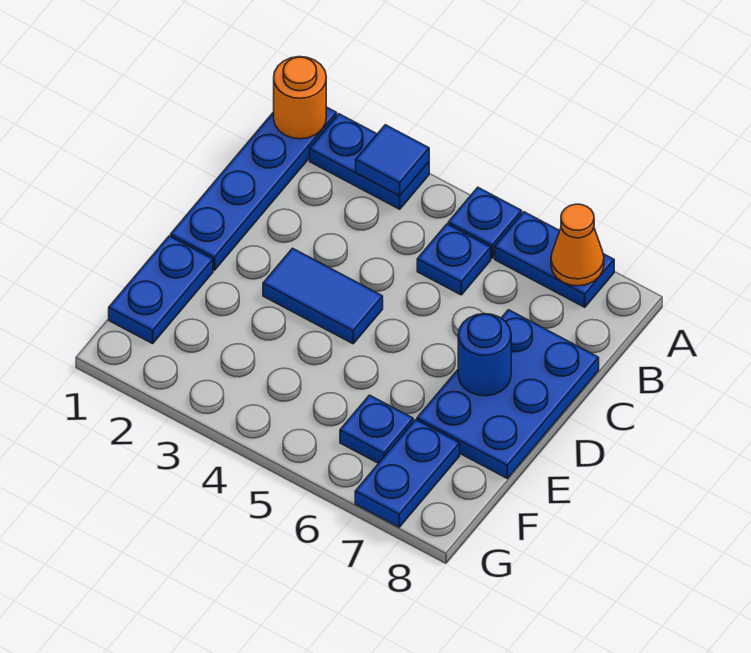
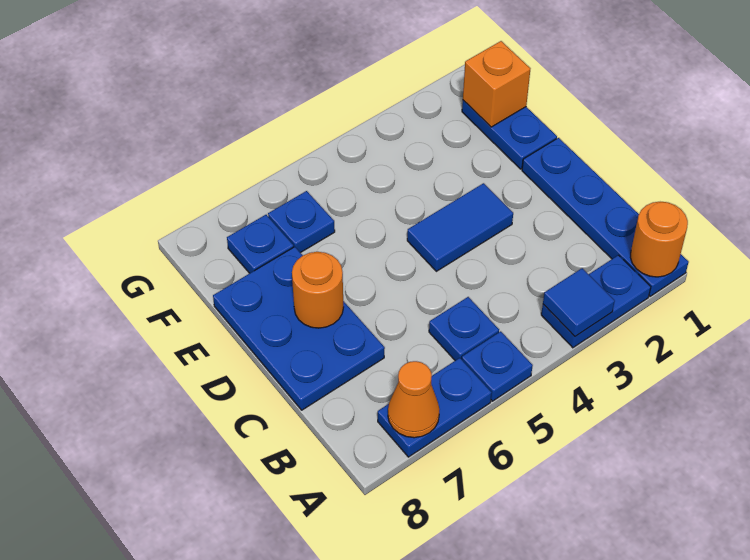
blue 1x1 round brick [458,314,511,396] -> orange 1x1 round brick [292,252,343,328]
none -> orange 1x1 brick [463,41,530,127]
blue 1x2 plate [355,420,460,527] -> blue 1x1 plate [227,215,294,273]

